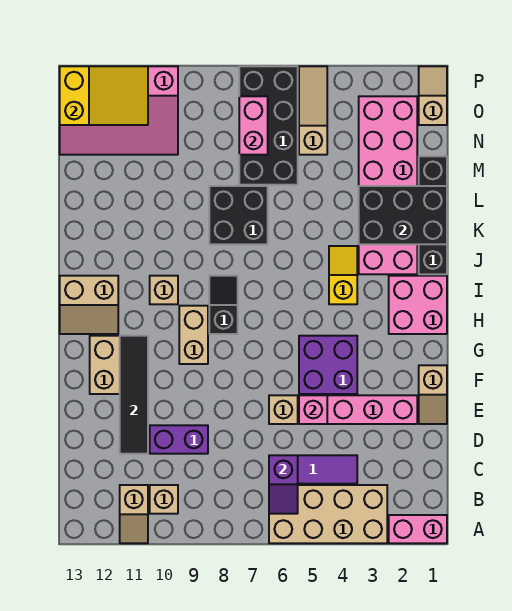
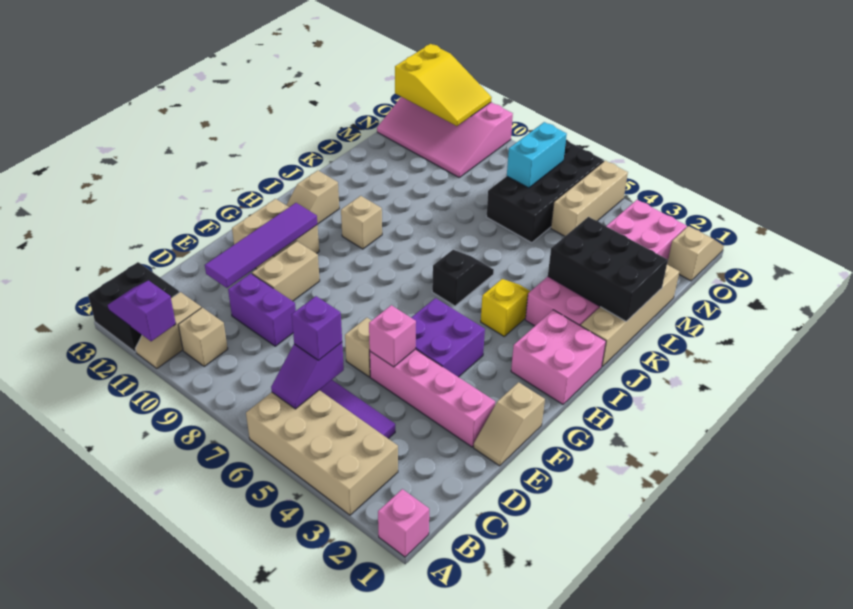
pink 1x2 brick [389,515,447,543] -> pink 1x1 brick [378,489,429,557]
none -> purple 1x2 slope [108,281,176,341]
none -> purple 1x1 brick [292,296,342,361]
black 1x4 tile [120,336,148,454] -> purple 1x4 tile [205,203,317,288]
tan 1x2 brick [179,306,208,364] -> tan 1x2 brick moved to [252,241,320,301]
black 1x2 slope [209,276,238,334] -> black 1x2 slope moved to [432,250,494,306]
tan 2x2 slope [60,276,118,334] -> tan 1x2 slope [286,170,339,224]
black 1x4 brick [419,156,447,274] -> tan 1x4 brick [581,265,679,366]
black 2x2 brick [209,186,268,244] -> black 2x2 brick moved to [88,262,179,352]
tan 1x3 slope [299,66,327,155] -> tan 1x3 brick [551,161,628,236]
pink 1x2 brick [239,96,268,155] -> cyan 1x2 brick [507,122,567,188]

